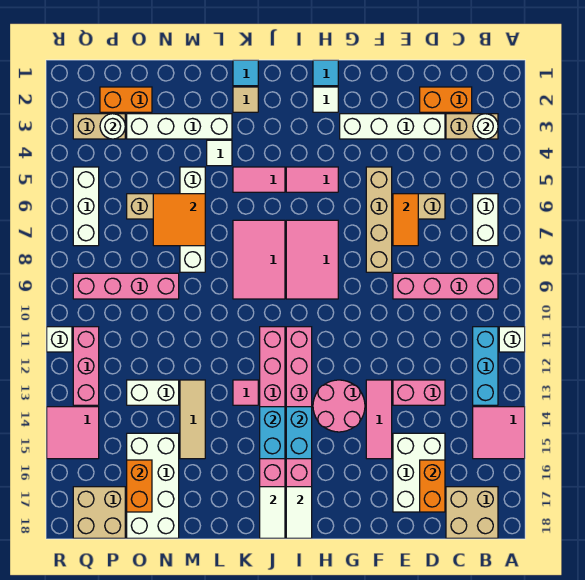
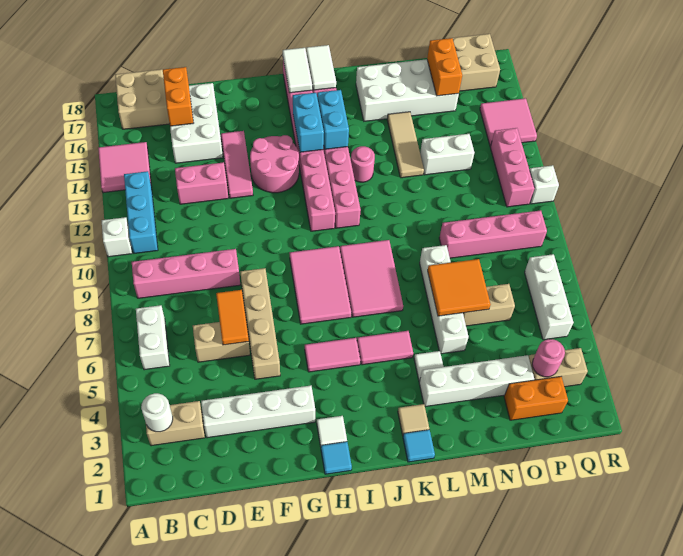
orange 1x2 brick [420,87,472,112] -> none
pink 1x1 tile [233,380,258,405] -> pink 1x1 round brick [351,146,375,182]
white 2x4 brick [127,433,179,538] -> white 2x4 brick turned to [356,59,459,121]
white 1x1 round brick [100,114,125,139] -> pink 1x1 round brick [532,339,565,377]

